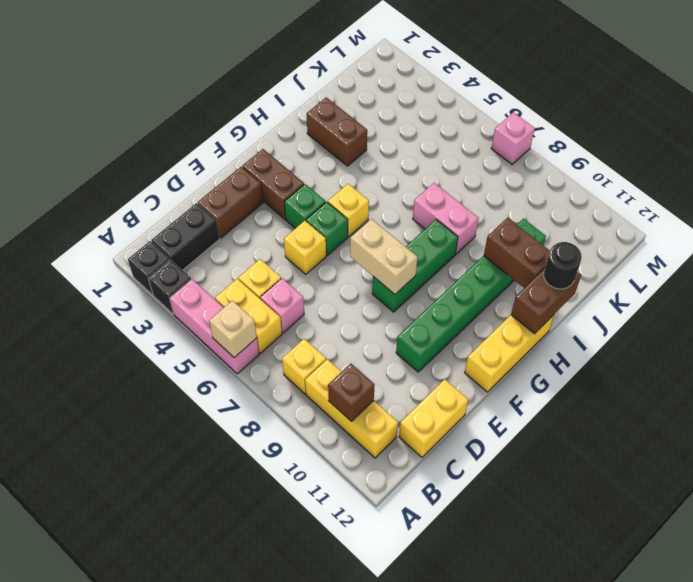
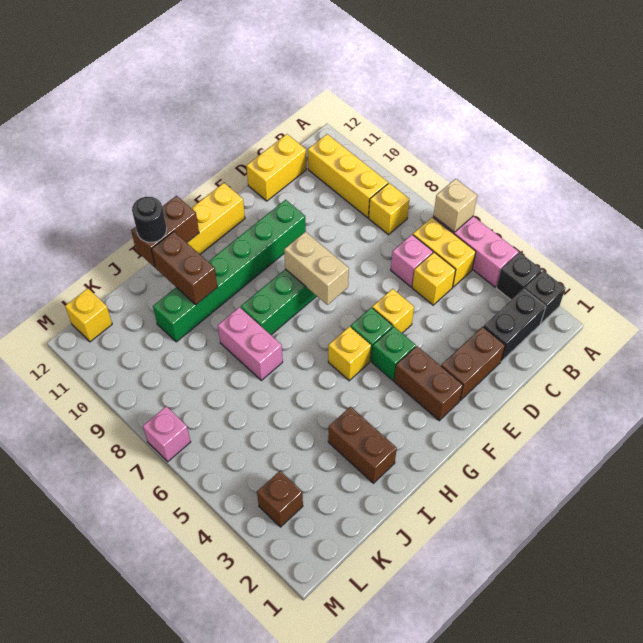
brown 1x1 brick [328,364,375,422] -> brown 1x1 brick moved to [257,471,303,527]
none -> yellow 1x1 brick [65,288,112,342]

